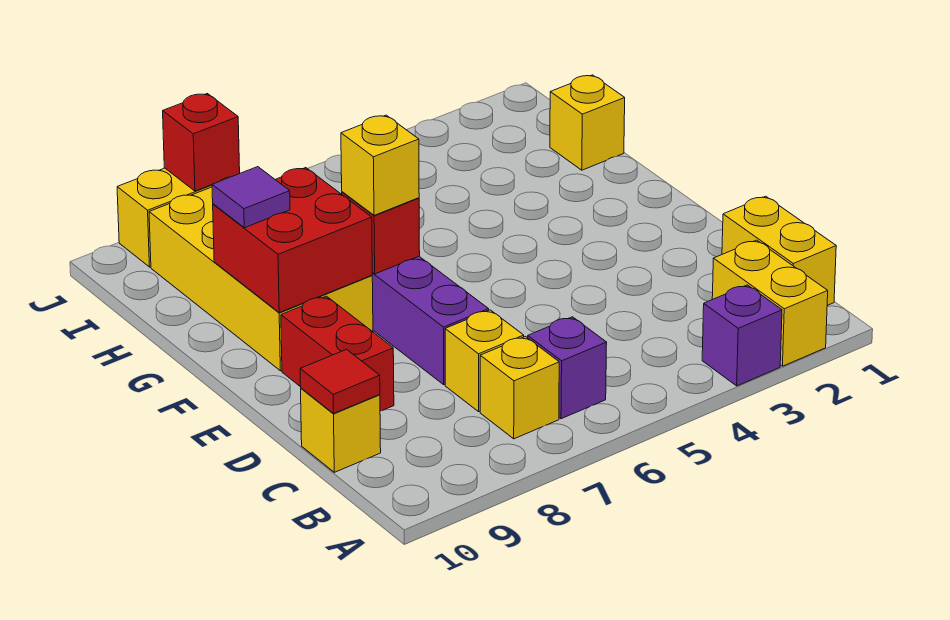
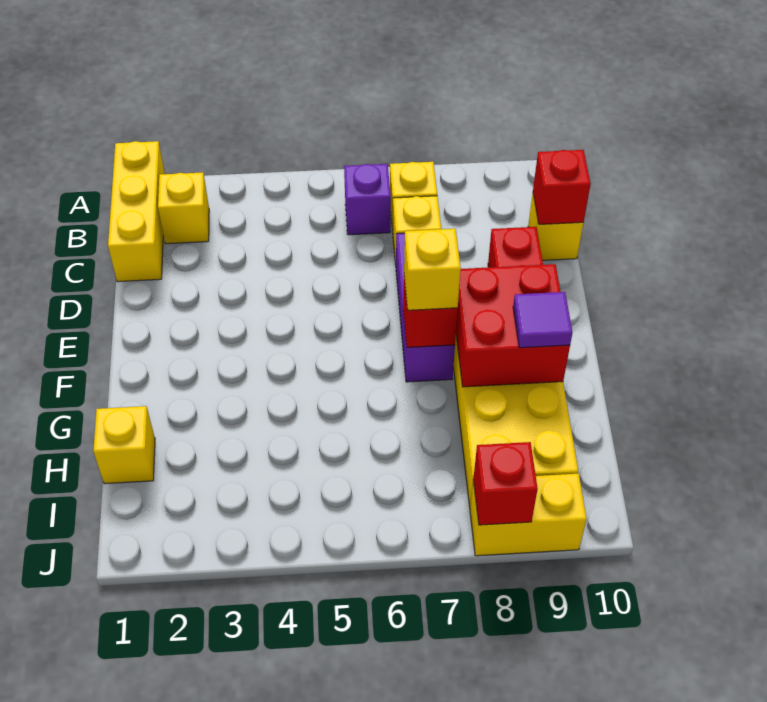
yellow 1x2 brick [712,240,828,366] -> yellow 1x1 brick [158,172,209,244]
purple 1x1 brick [702,285,782,386] -> none
yellow 1x2 brick [722,196,836,305] -> yellow 1x3 brick [108,141,165,282]
red 1x1 tile [300,350,380,413] -> red 1x1 brick [533,150,591,224]

